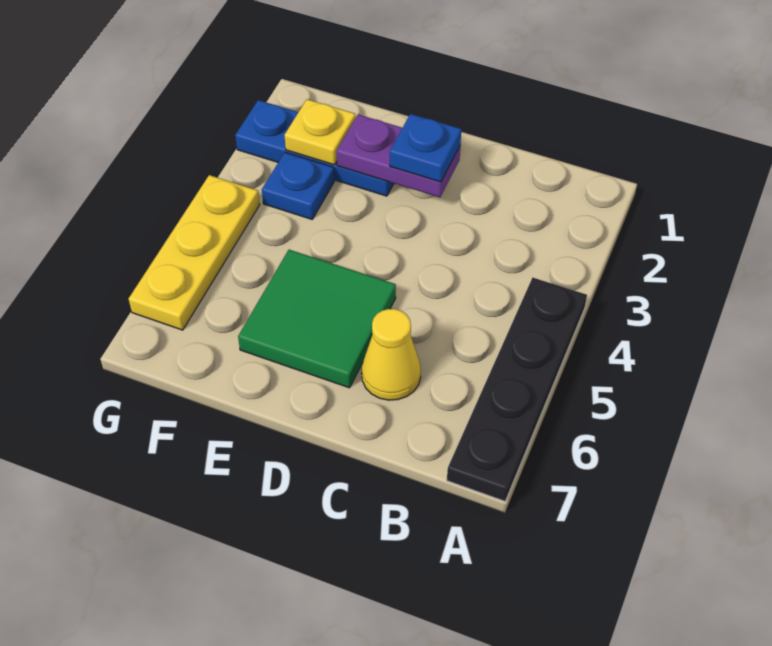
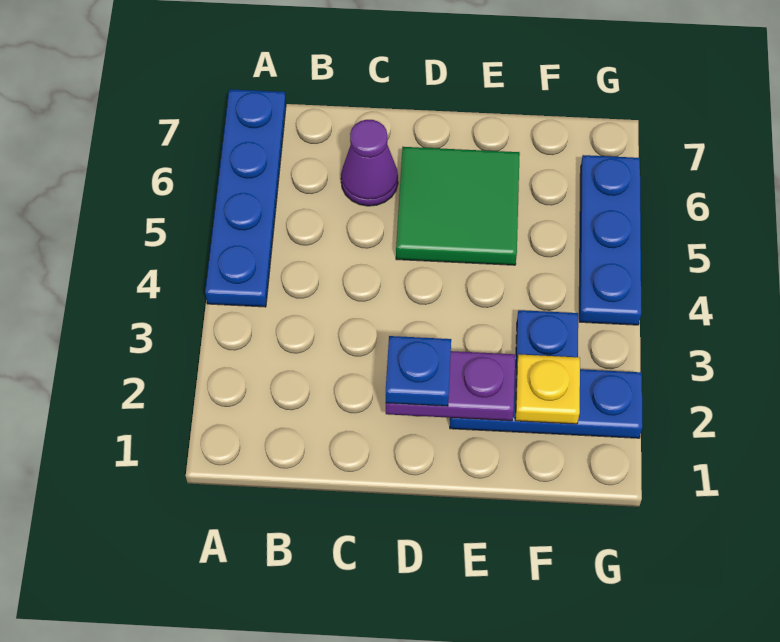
black 1x4 plate [447,278,587,501] -> blue 1x4 plate [205,89,286,307]
yellow 1x1 cone [362,309,421,400] -> purple 1x1 cone [341,120,398,206]
yellow 1x3 plate [129,175,260,330] -> blue 1x3 plate [579,155,641,325]

